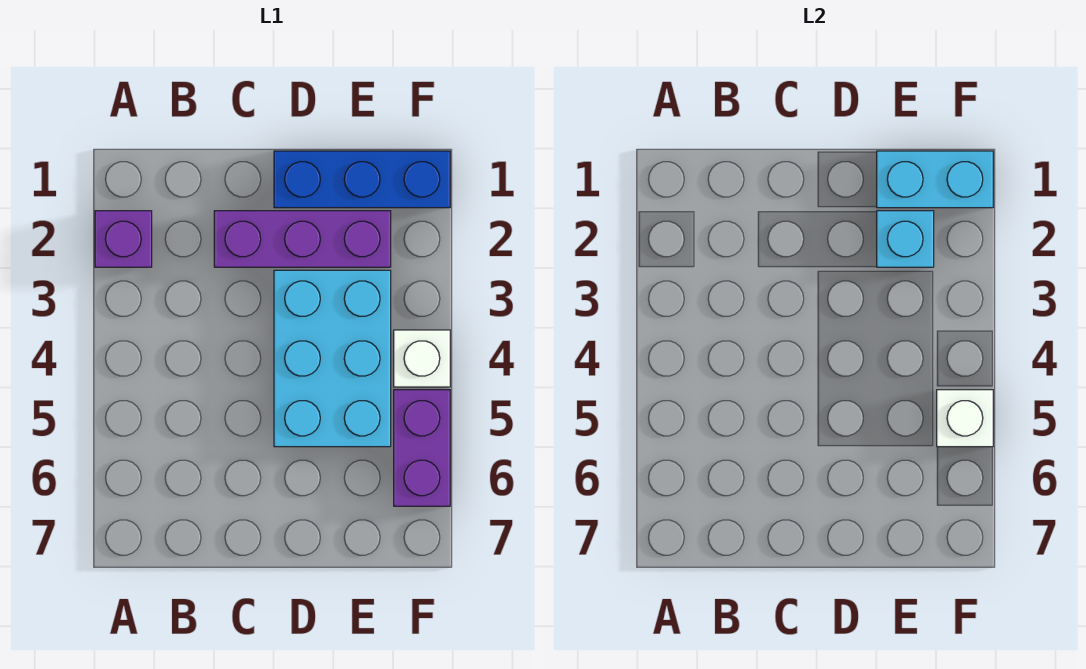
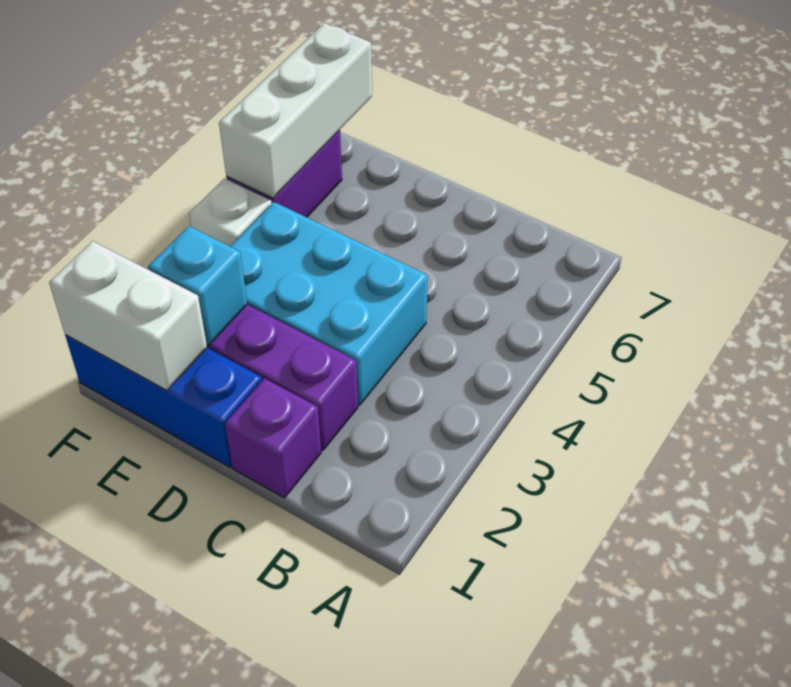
purple 1x1 brick [95,211,152,267] -> purple 1x1 brick moved to [225,378,321,498]
cyan 2x3 brick [274,270,391,447] -> cyan 2x3 brick turned to [230,202,428,405]
cyan 1x2 brick [877,151,993,208] -> white 1x2 brick [49,241,207,391]
white 1x1 brick [937,390,993,447] -> white 1x3 brick [219,23,372,198]

